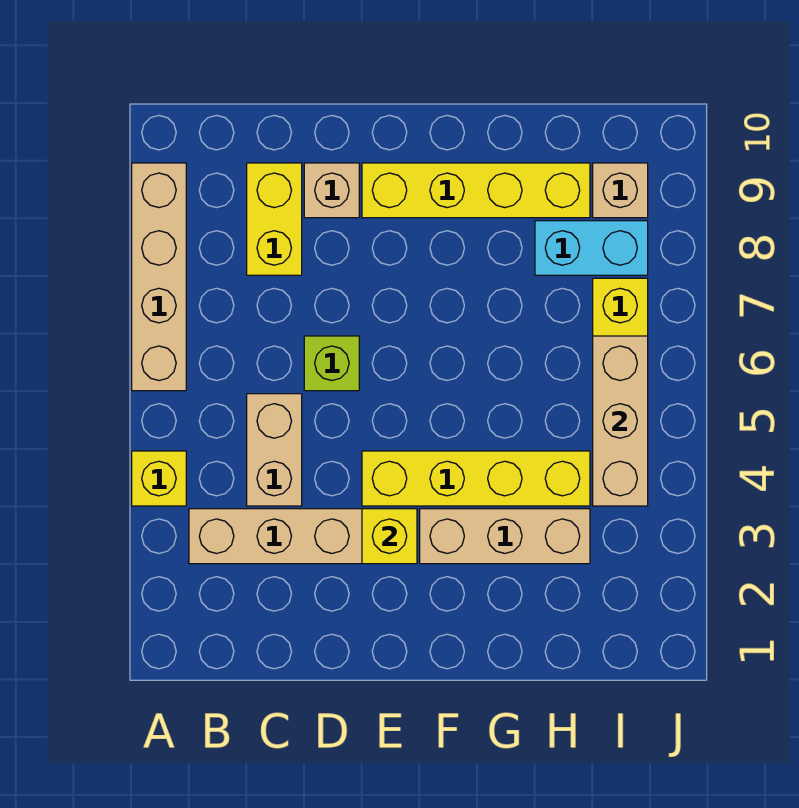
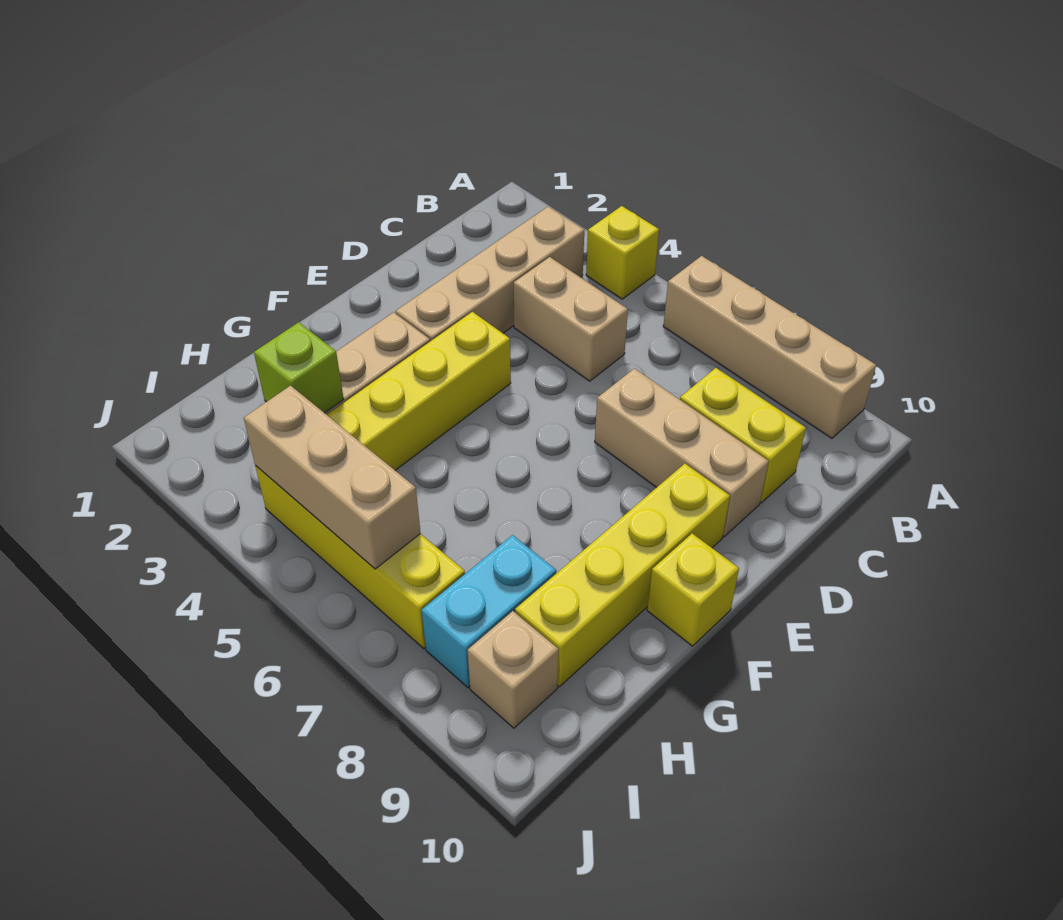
lime 1x1 brick [304,336,359,391] -> lime 1x1 brick moved to [254,322,344,413]
tan 1x1 brick [304,163,359,218] -> tan 1x3 brick [595,368,769,537]
yellow 1x1 brick [362,509,417,564] -> yellow 1x1 brick moved to [647,534,739,646]

